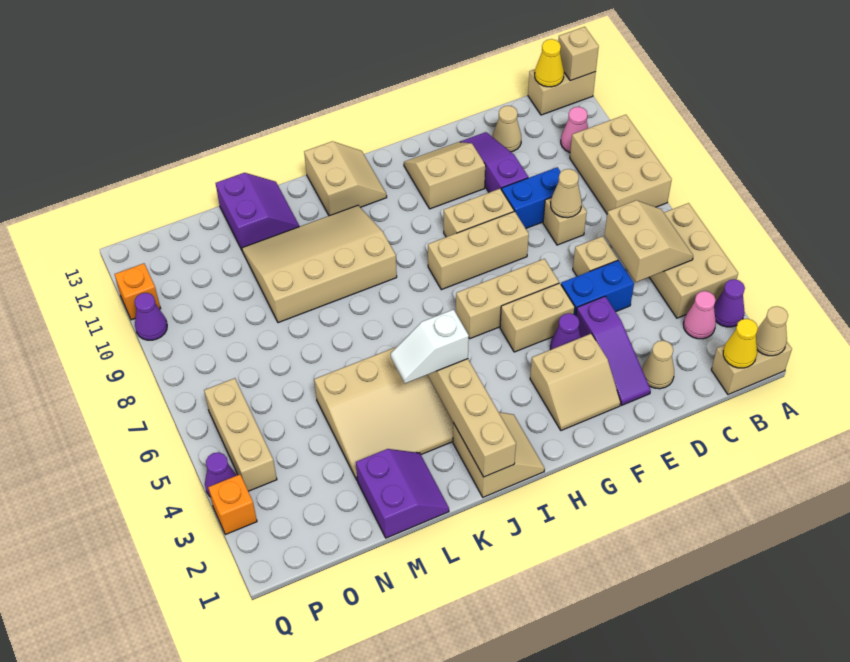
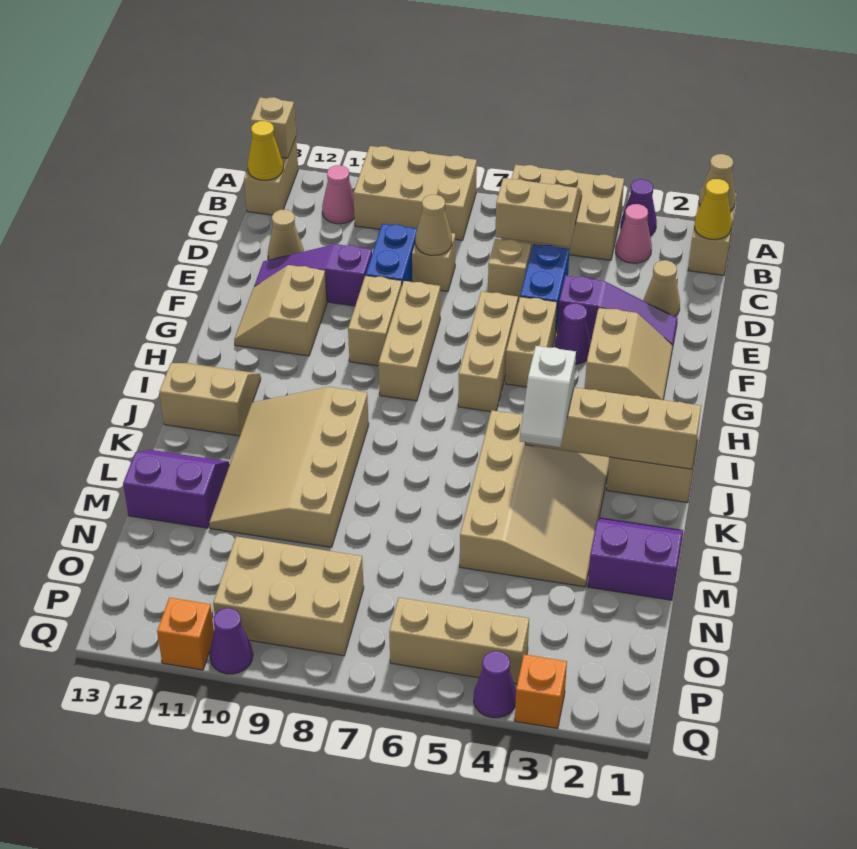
none -> tan 2x3 brick [213,536,364,656]

